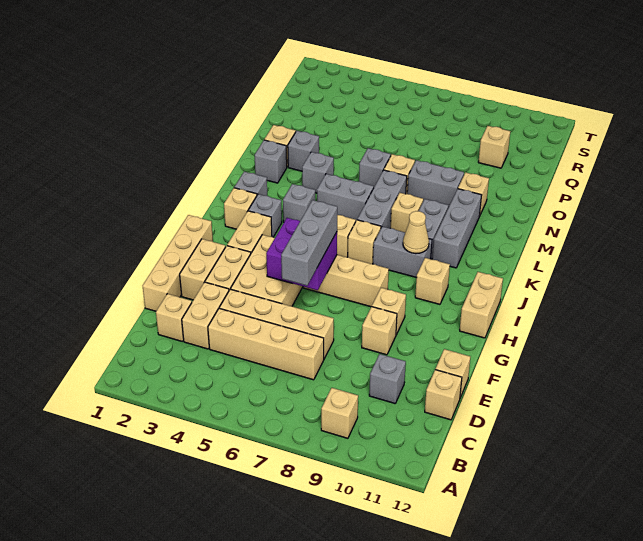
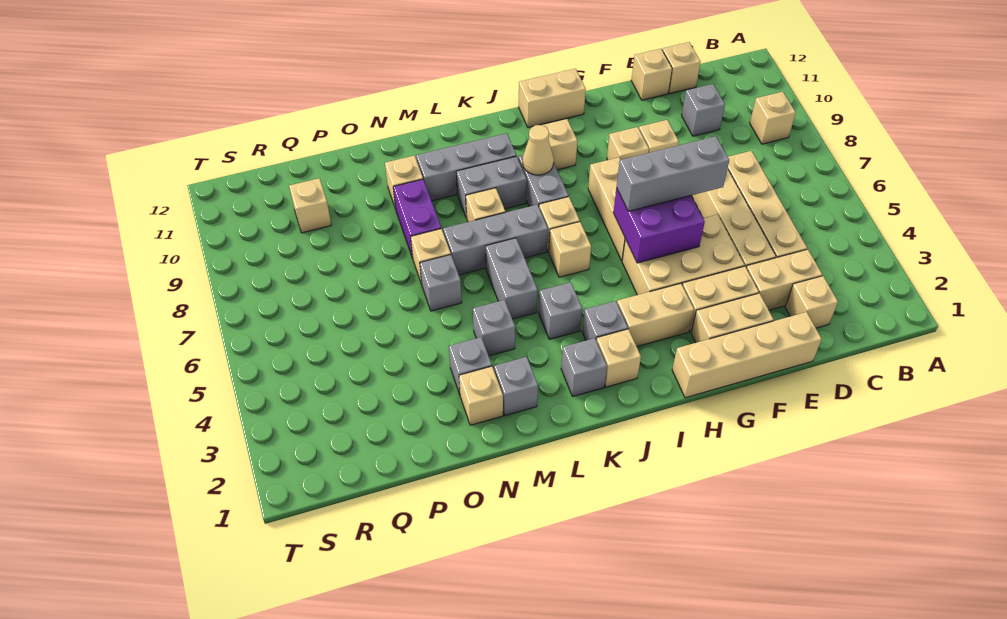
grey 1x2 brick [407,160,464,208] -> purple 1x2 brick [393,179,441,258]

